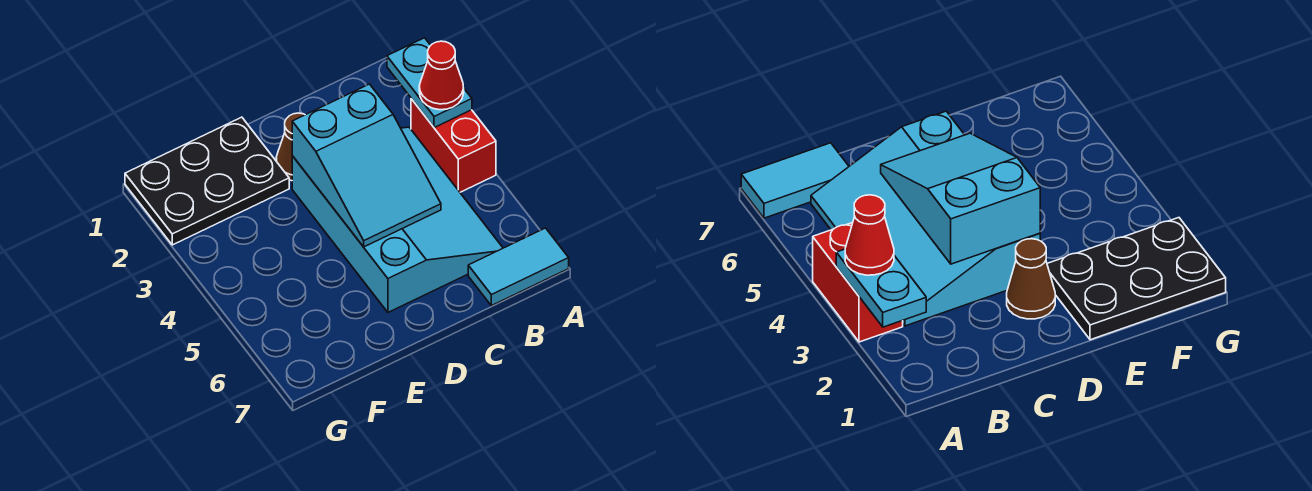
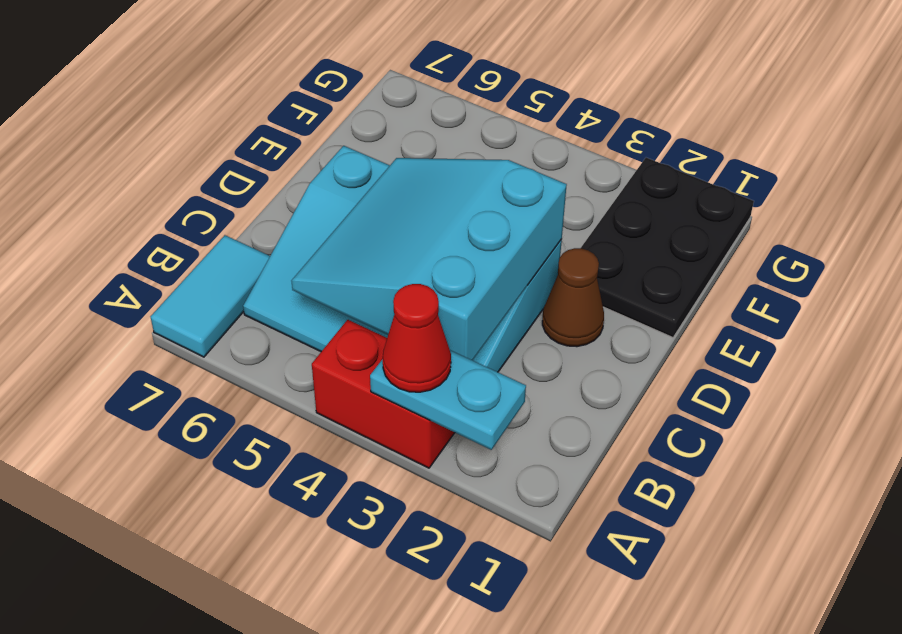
cyan 2x3 slope [292,84,441,247] -> cyan 3x3 slope [292,158,567,360]

